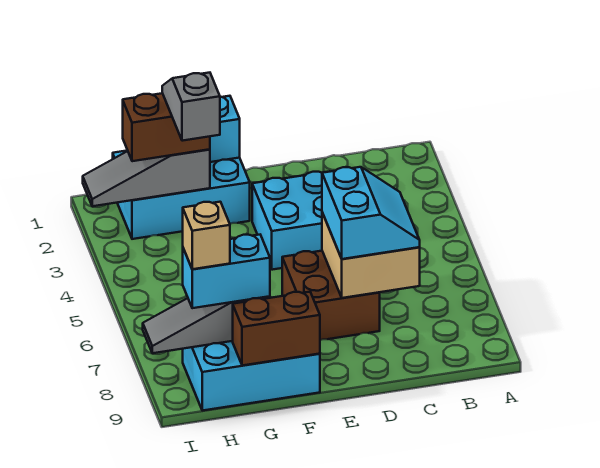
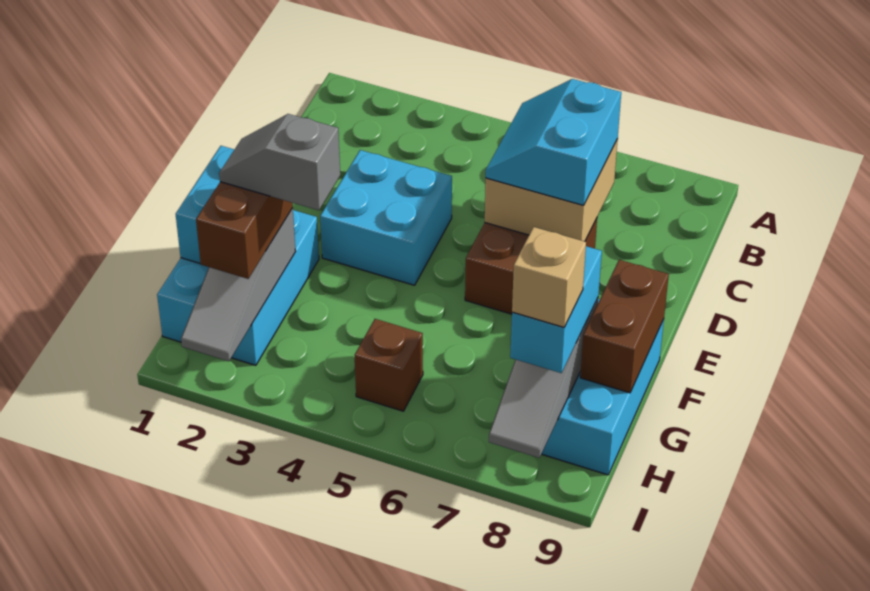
cyan 2x2 slope [322,167,420,259] -> cyan 2x2 slope turned to [486,79,621,205]
none -> brown 1x1 brick [355,319,423,411]

